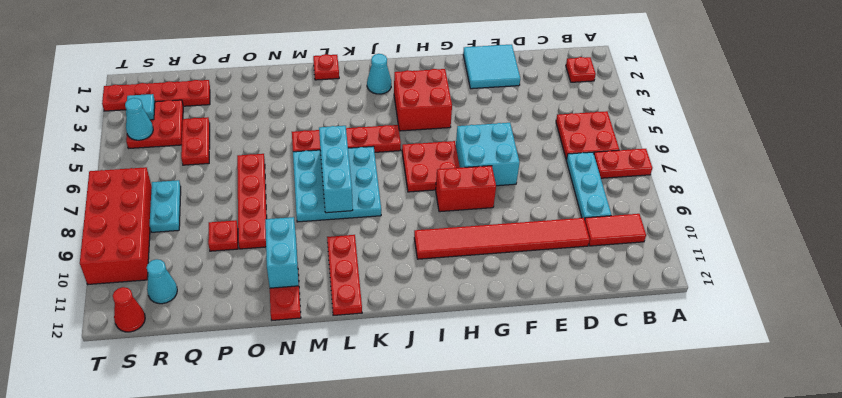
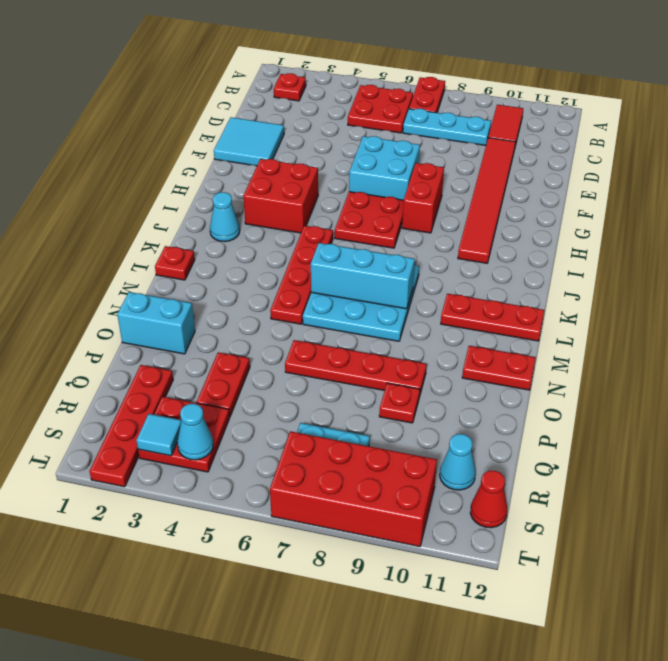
cyan 1x2 brick [265,217,299,288] -> cyan 1x2 brick moved to [117,292,195,354]
red 1x2 plate [181,117,210,165] -> red 1x2 plate turned to [197,352,250,416]

